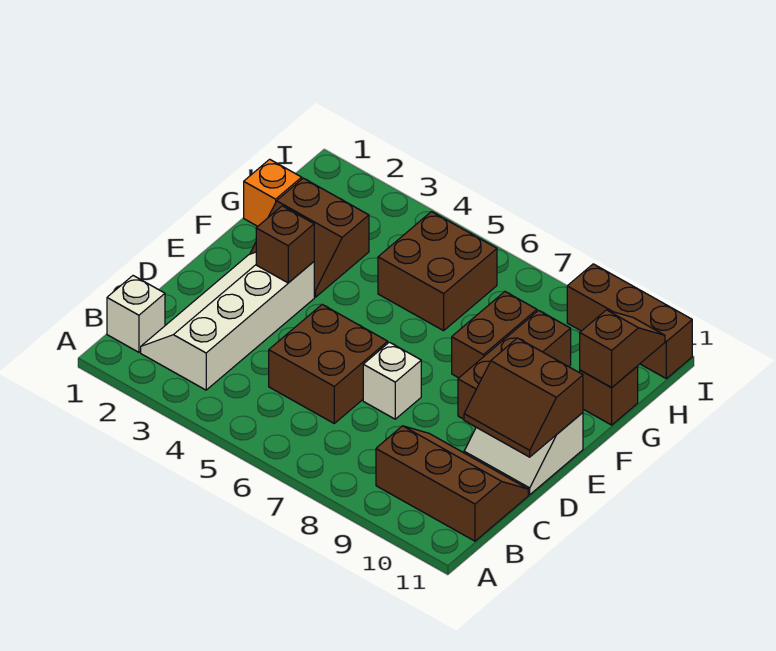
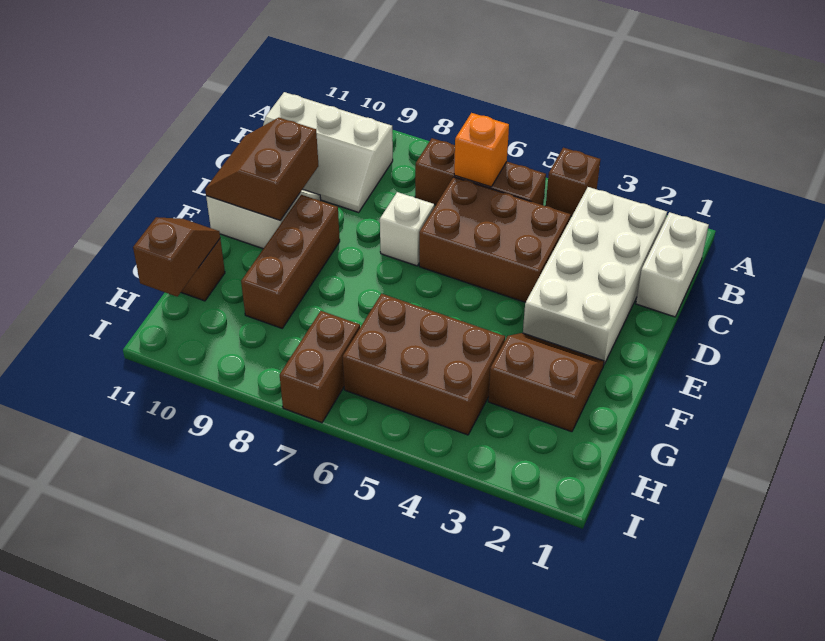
white 1x1 brick [107,276,165,352] -> white 1x2 brick [636,212,709,317]
white 2x4 slope [141,252,314,390] -> white 2x4 brick [523,187,667,364]
brown 2x3 slope [376,426,528,541] -> white 2x3 slope [263,92,393,212]
brown 2x2 brick [269,305,388,423] -> brown 2x3 brick [419,177,571,302]
brown 2x2 slope [464,338,583,457] -> brown 2x2 slope turned to [205,118,318,220]
brown 1x1 brick [256,206,314,283] -> brown 1x1 brick moved to [546,148,600,216]
brown 1x2 brick [452,292,537,378] -> brown 1x2 brick moved to [280,311,360,423]
orange 1x1 brick [244,159,302,226] -> orange 1x1 brick moved to [454,113,509,187]
brown 2x2 brick [378,212,497,331] -> brown 2x3 brick [343,294,505,435]
brown 1x2 slope [580,310,665,388] -> brown 1x2 slope turned to [133,217,220,296]
brown 1x3 brick [567,264,692,378] -> brown 1x3 brick moved to [415,138,546,205]

